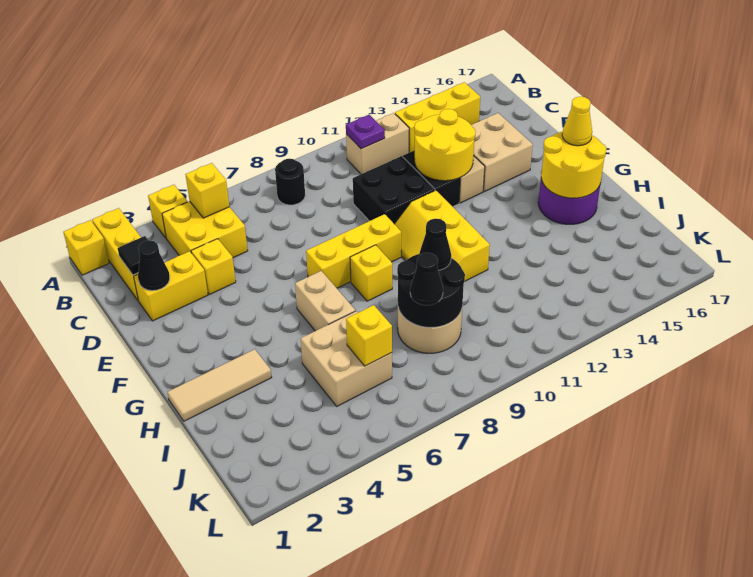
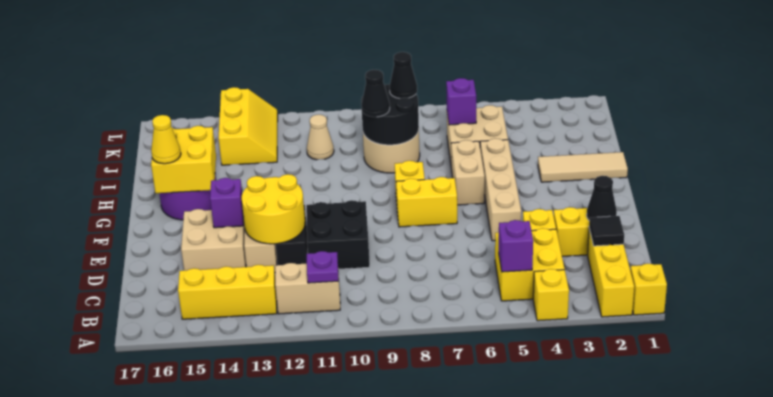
yellow 1x1 brick [186,163,229,218] -> purple 1x1 brick [499,220,533,272]
black 1x1 round brick [275,159,305,205] -> none
none -> tan 1x4 brick [480,138,521,241]
none -> purple 1x1 brick [210,178,244,228]
yellow 1x3 brick [306,214,401,288] -> yellow 1x2 brick [396,177,457,227]
yellow 2x3 slope [395,190,490,281] -> yellow 2x3 slope moved to [219,87,278,165]
yellow 2x2 round brick [541,132,606,198] -> yellow 2x2 brick [151,126,216,193]
yellow 1x1 brick [346,305,392,366] -> purple 1x1 brick [446,78,476,125]
none -> tan 1x1 cone [307,115,334,160]

